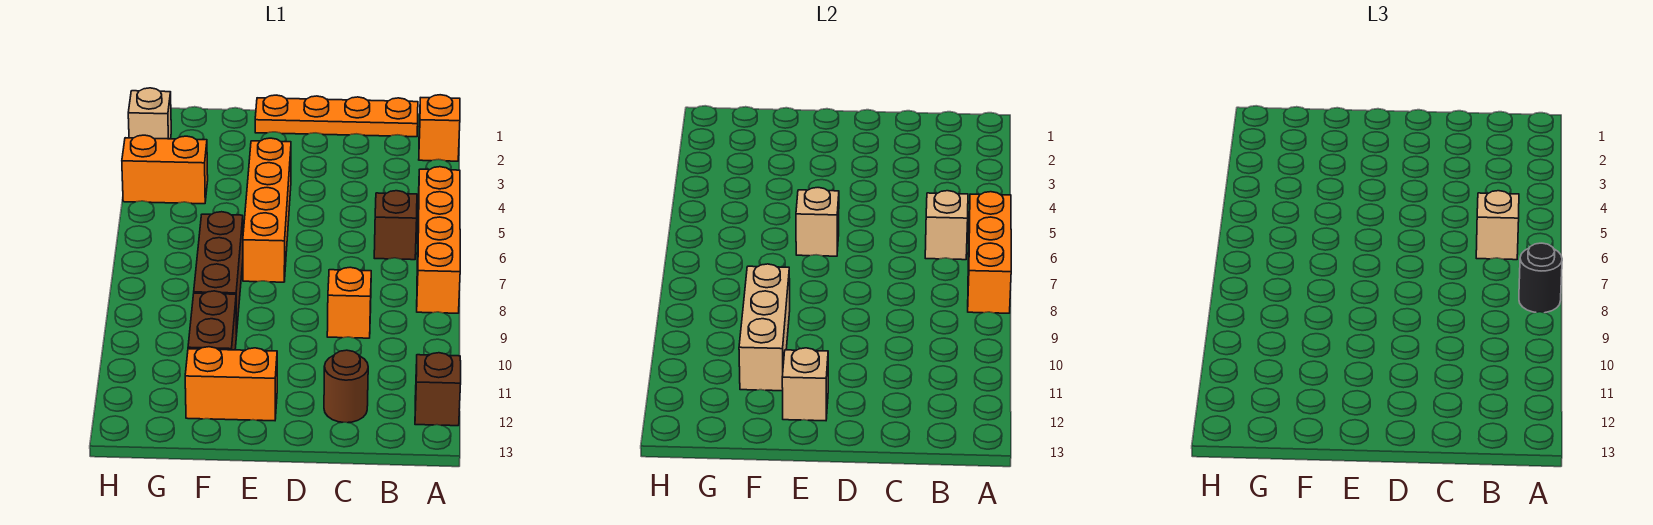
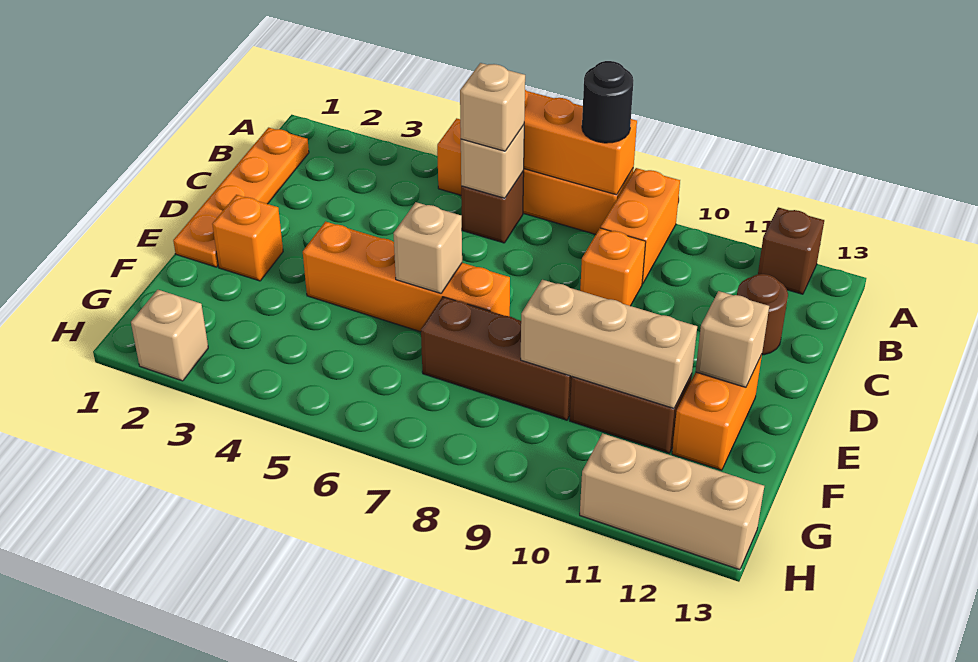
orange 1x1 brick [419,95,460,161] -> orange 1x1 brick moved to [212,195,283,281]
orange 1x2 brick [122,135,208,204] -> orange 1x2 brick moved to [601,168,680,284]
none -> tan 1x3 brick [580,433,764,570]

